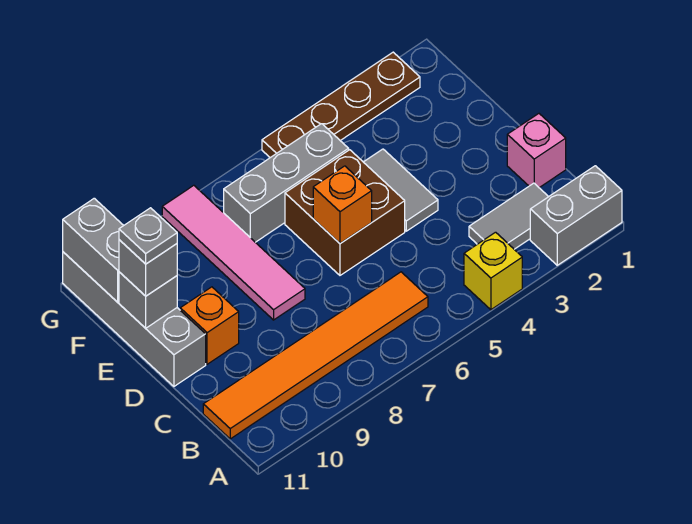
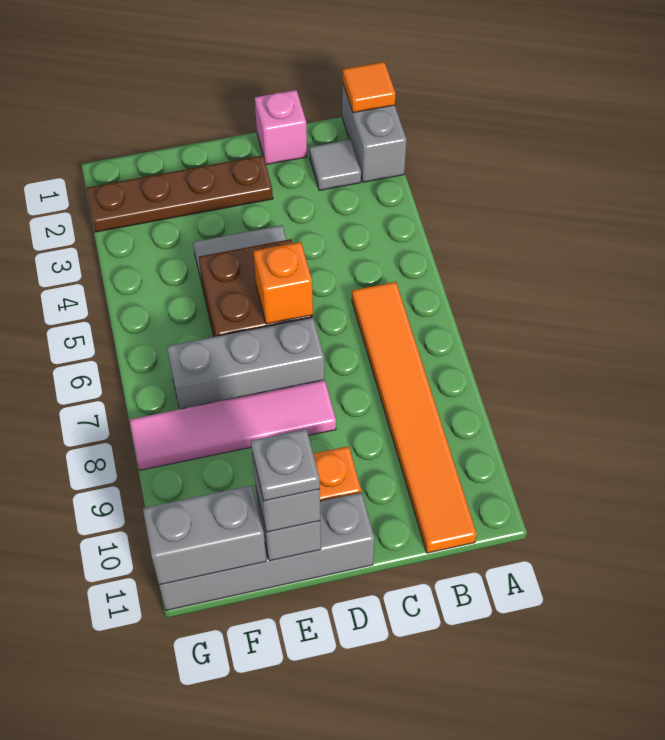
none -> orange 1x1 tile [343,62,396,113]
yellow 1x1 brick [464,232,522,310] -> none
grey 1x2 tile [469,183,548,249] -> grey 1x1 tile [309,139,361,191]
grey 1x3 brick [224,124,349,242] -> grey 1x3 brick turned to [167,317,324,409]
brown 1x4 plate [262,52,420,158] -> brown 1x4 plate turned to [86,155,273,232]

